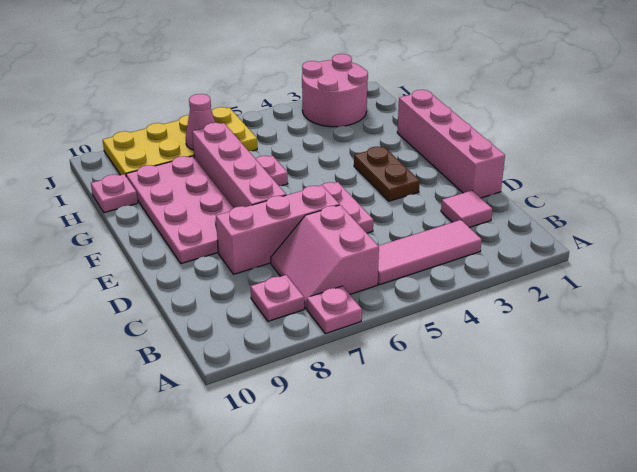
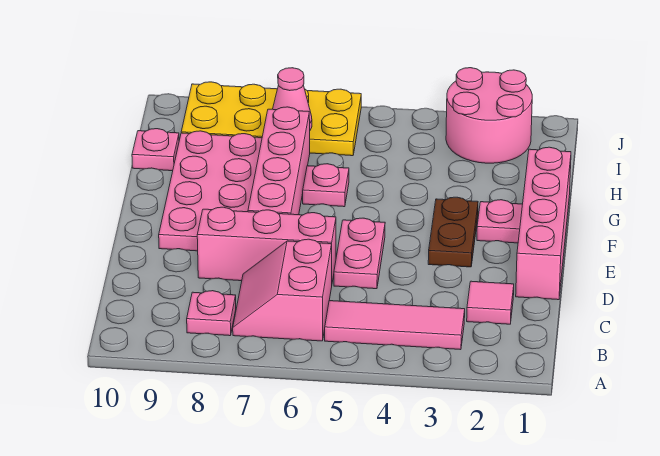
pink 1x1 plate [307,286,362,334] -> pink 1x1 plate moved to [477,200,523,243]

